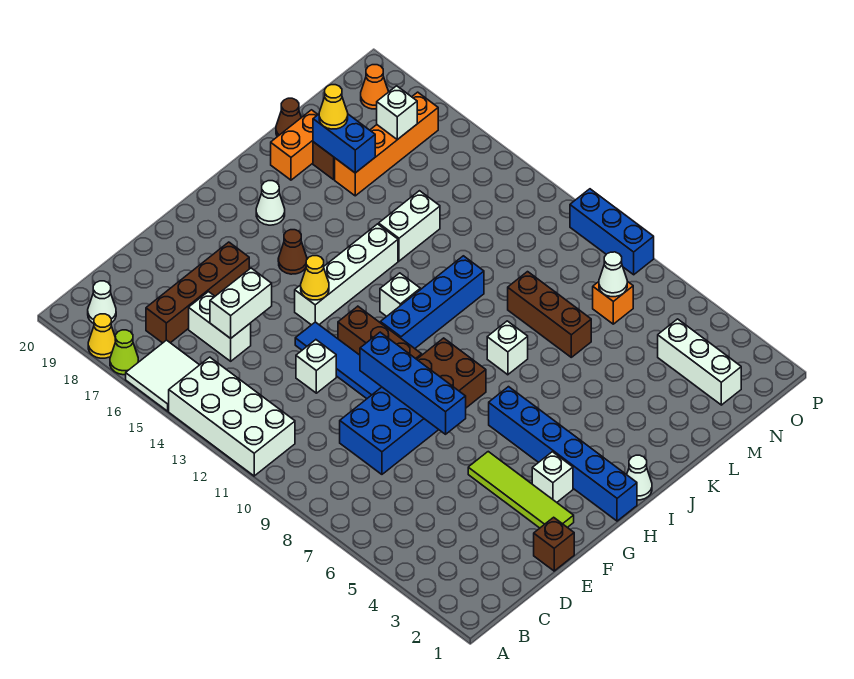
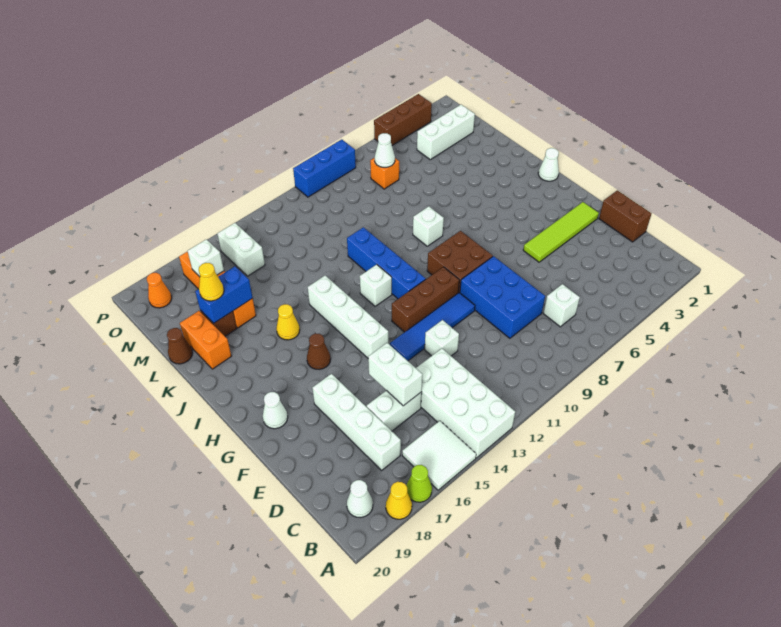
white 2x4 brick [169,357,295,476] -> white 2x4 brick turned to [416,349,515,458]
brown 1x4 brick [146,242,249,343] -> white 1x4 brick [312,374,401,470]
brown 1x1 brick [534,517,574,571] -> brown 1x2 brick [599,190,651,242]
blue 1x4 brick [360,332,466,434] -> none
white 1x1 brick [532,452,573,502] -> white 1x1 brick moved to [543,284,580,327]
yellow 1x1 cone [301,256,329,300] -> yellow 1x1 cone moved to [276,304,300,340]
blue 1x6 brick [489,387,637,521] -> none
white 1x1 cone [256,181,285,225] -> white 1x1 cone moved to [263,392,288,429]
white 1x2 brick [379,191,440,261] -> white 1x2 brick moved to [217,223,265,276]
brown 1x3 brick [508,272,591,357] -> brown 1x3 brick moved to [374,94,432,145]

